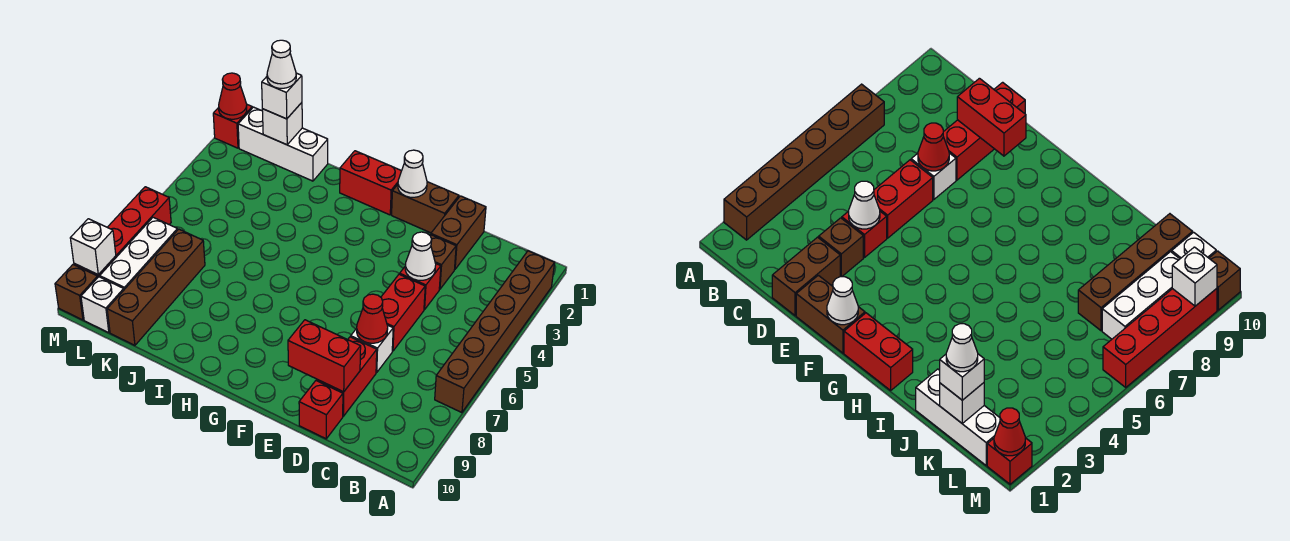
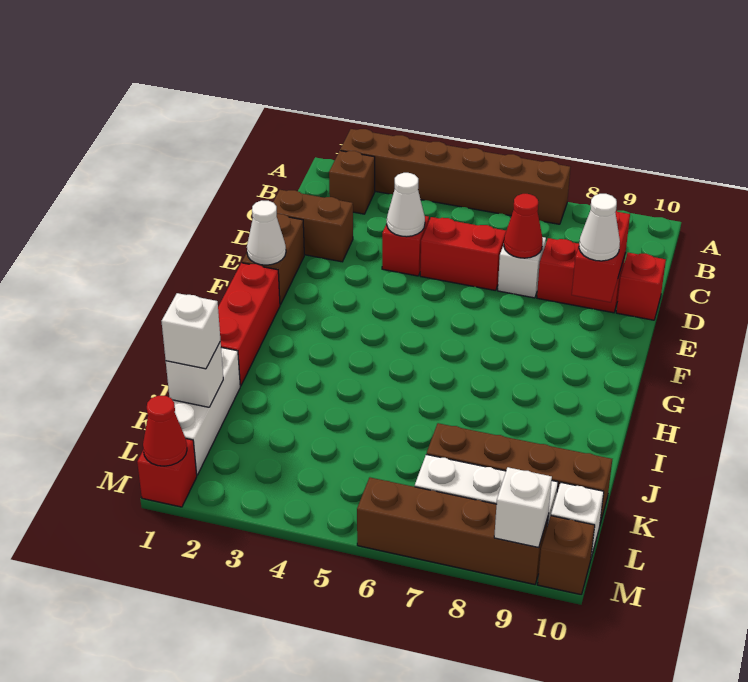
brown 1x1 brick [430,234,456,289] -> brown 1x1 brick moved to [329,151,375,214]
red 1x2 brick [340,151,401,215] -> red 1x3 brick [218,263,280,386]
white 1x1 cone [267,40,296,88] -> white 1x1 cone moved to [579,194,620,261]
red 1x4 brick [74,187,171,277] -> brown 1x4 brick [357,478,548,584]

